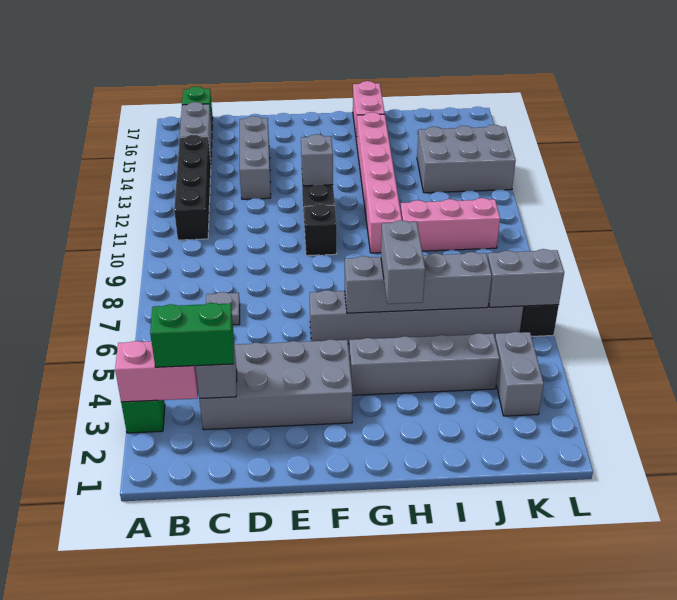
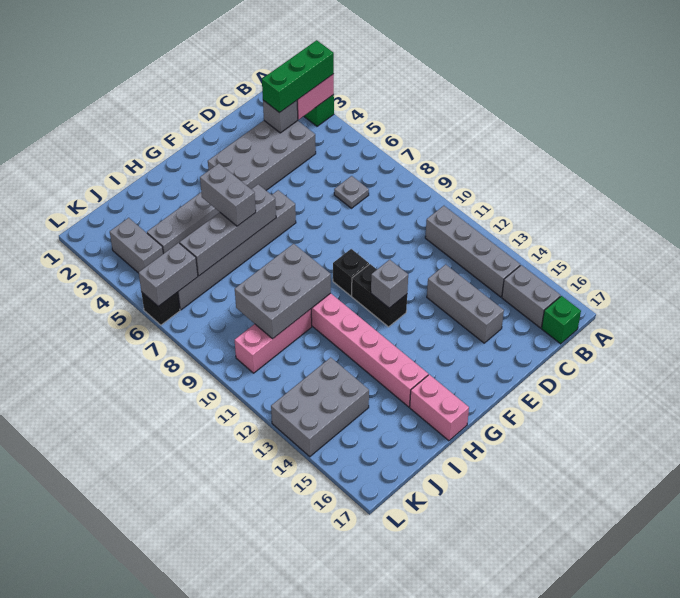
green 1x2 brick [150,303,234,367] -> green 1x3 brick [262,40,334,113]
black 1x4 brick [174,135,211,240] -> grey 1x4 brick [425,206,520,297]
none -> grey 2x3 brick [235,244,331,339]

